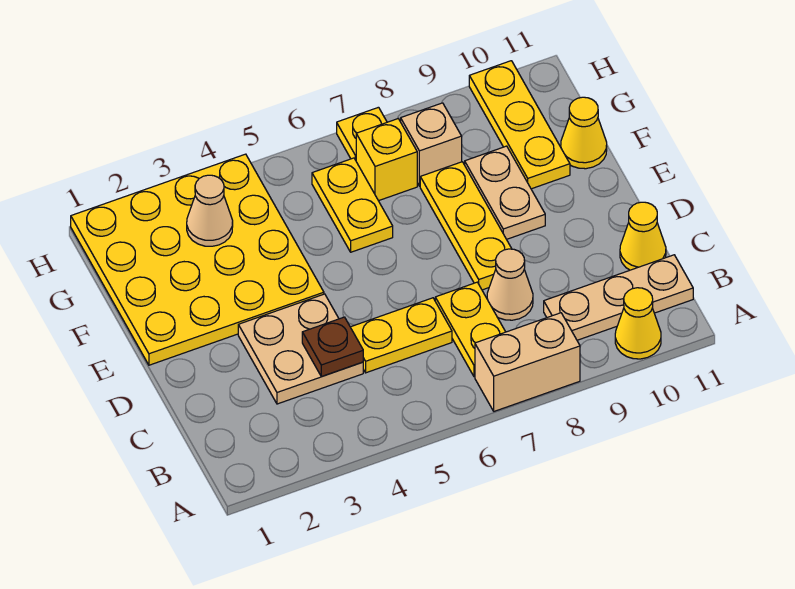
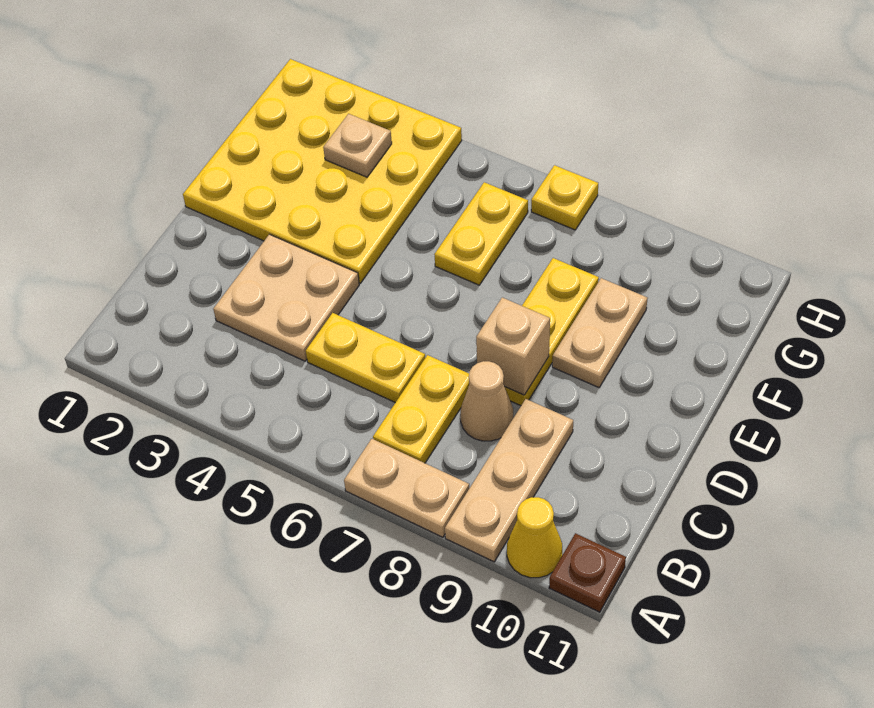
tan 1x2 brick [475,313,580,411] -> tan 1x2 plate [344,439,469,537]
tan 1x3 plate [544,255,693,340] -> tan 1x3 plate turned to [445,399,573,562]
brown 1x1 plate [302,317,363,377] -> brown 1x1 plate moved to [549,533,626,612]
yellow 1x1 cone [620,202,666,270] -> none
yellow 1x3 plate [469,61,570,189] -> none
yellow 1x1 cone [561,97,607,169] -> none
tan 1x1 cone [187,175,233,246] -> tan 1x1 plate [323,114,392,177]
yellow 1x1 brick [356,119,417,201] -> none
tan 1x1 brick [401,103,462,186] -> tan 1x1 brick moved to [476,298,550,395]

